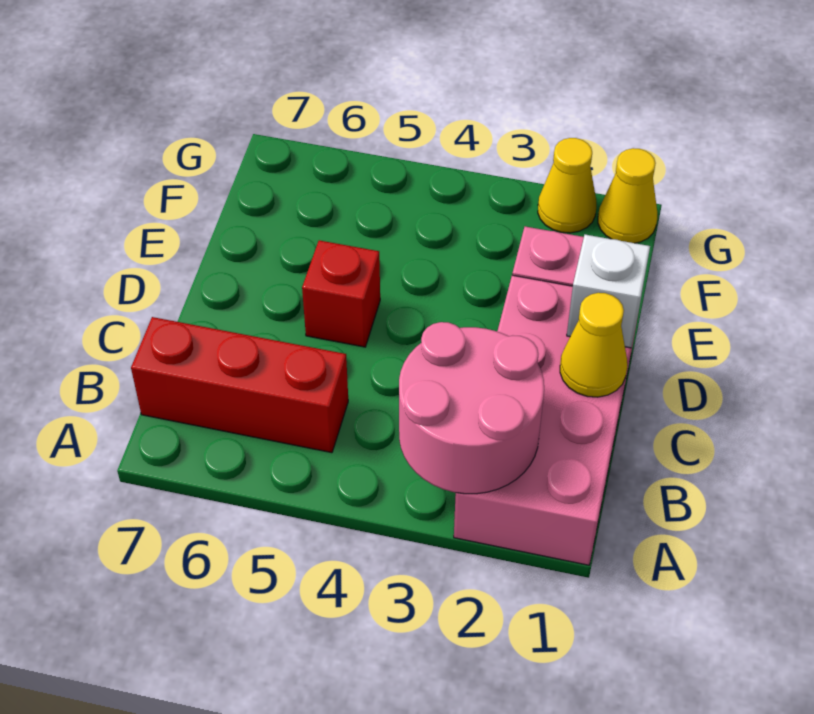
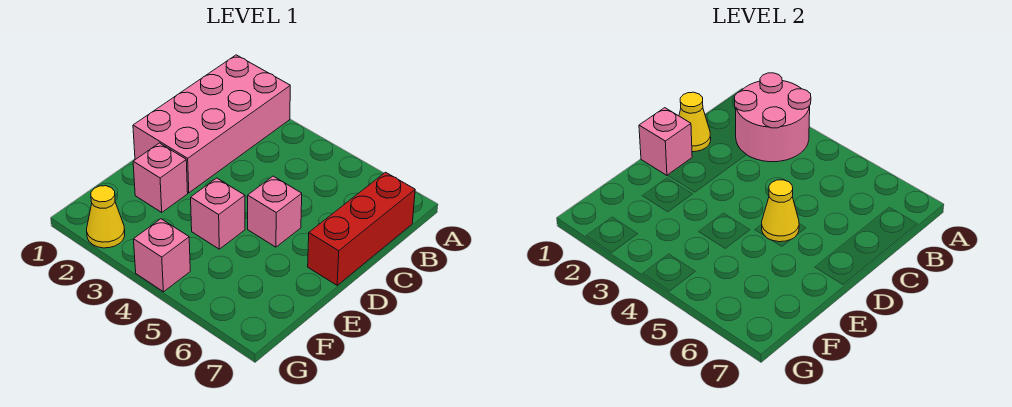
red 1x3 brick [131,317,348,453] -> red 1x3 brick turned to [308,172,415,285]
white 1x1 brick [567,235,650,348] -> pink 1x1 brick [639,108,692,175]
red 1x1 brick [302,240,380,347] -> pink 1x1 brick [248,176,302,247]
none -> pink 1x1 brick [191,178,245,249]
yellow 1x1 cone [598,148,657,243] -> yellow 1x1 cone moved to [762,180,799,242]
none -> pink 1x1 brick [134,219,190,292]

